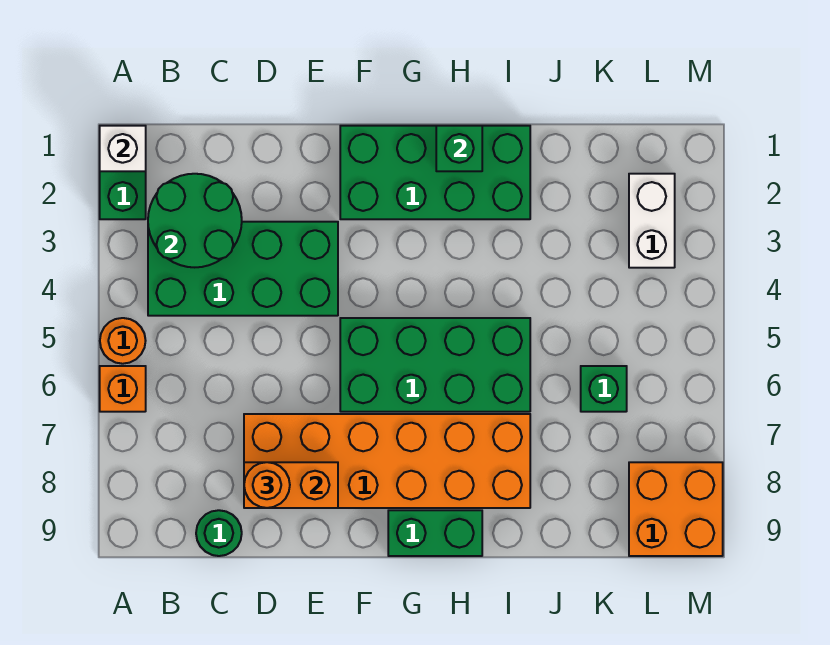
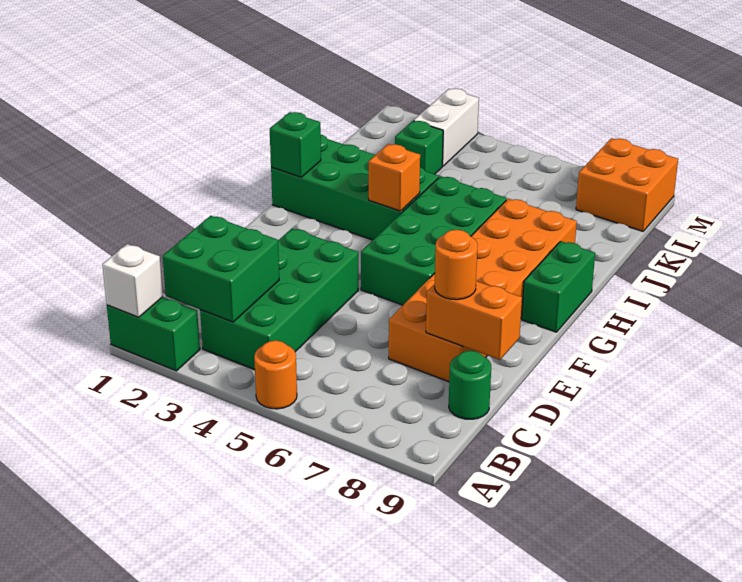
orange 1x1 brick [100,366,146,412] -> orange 1x1 brick moved to [369,144,420,211]
green 2x2 round brick [148,174,242,267] -> green 2x2 brick [163,216,279,322]
orange 1x2 brick [244,462,338,508] -> orange 1x2 brick turned to [426,281,522,360]
green 2x4 brick [340,126,530,219] -> green 2x4 brick turned to [271,135,439,240]
green 1x1 brick [581,366,627,412] -> green 1x1 brick moved to [395,121,443,174]
white 1x2 brick [629,174,675,268] -> white 1x2 brick turned to [413,89,479,166]

